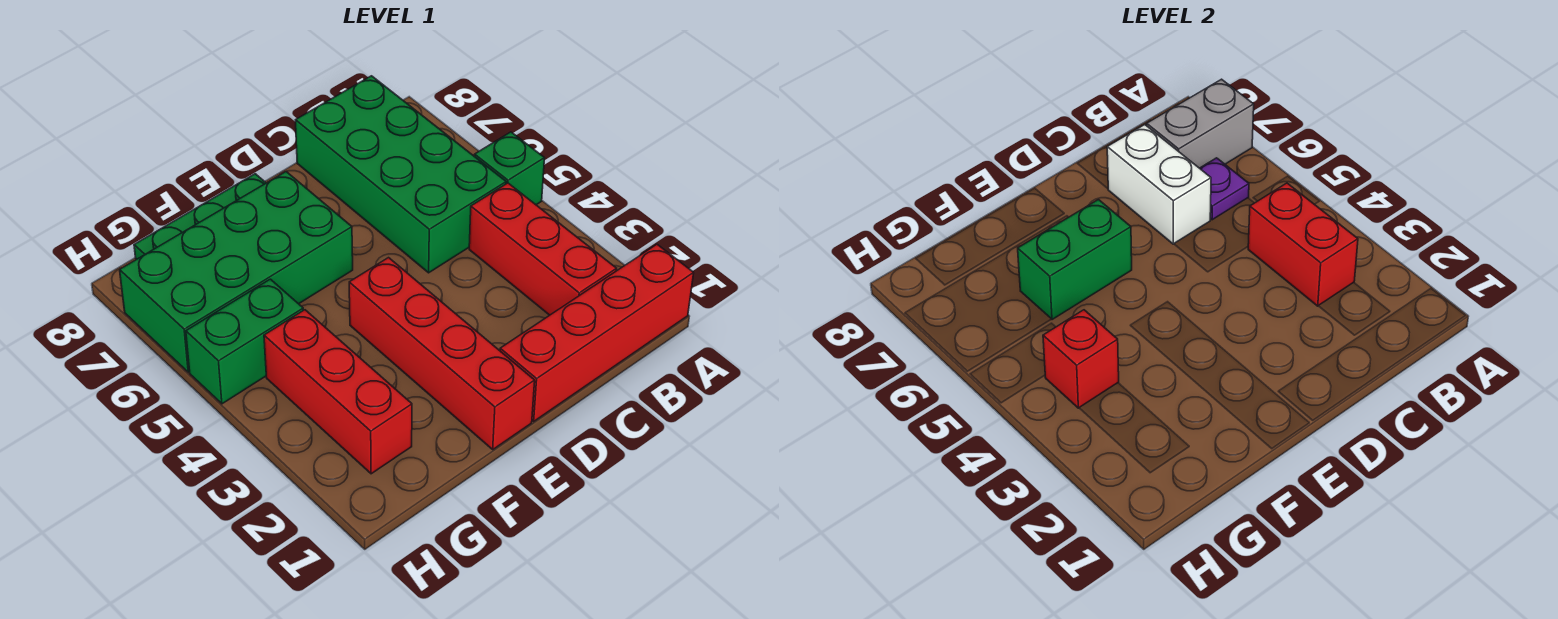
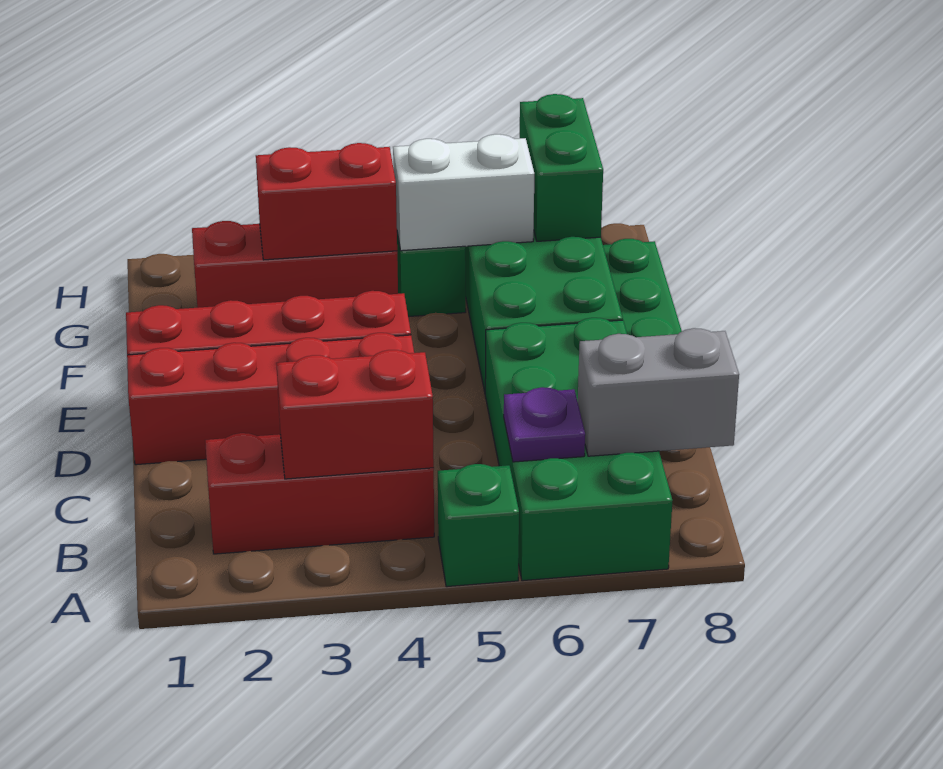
red 1x4 brick [500,244,694,421] -> red 1x4 brick turned to [127,333,414,465]
grey 1x2 brick [1147,79,1254,168] -> grey 1x2 brick turned to [578,328,739,456]
green 2x4 brick [296,76,506,273] -> green 2x4 brick turned to [485,318,672,581]
white 1x2 brick [1107,125,1211,244] -> white 1x2 brick moved to [393,134,534,251]
green 1x2 brick [1018,200,1132,320] -> green 1x2 brick moved to [520,94,603,241]
red 1x1 brick [1043,310,1119,408] -> red 1x2 brick [256,143,397,260]

